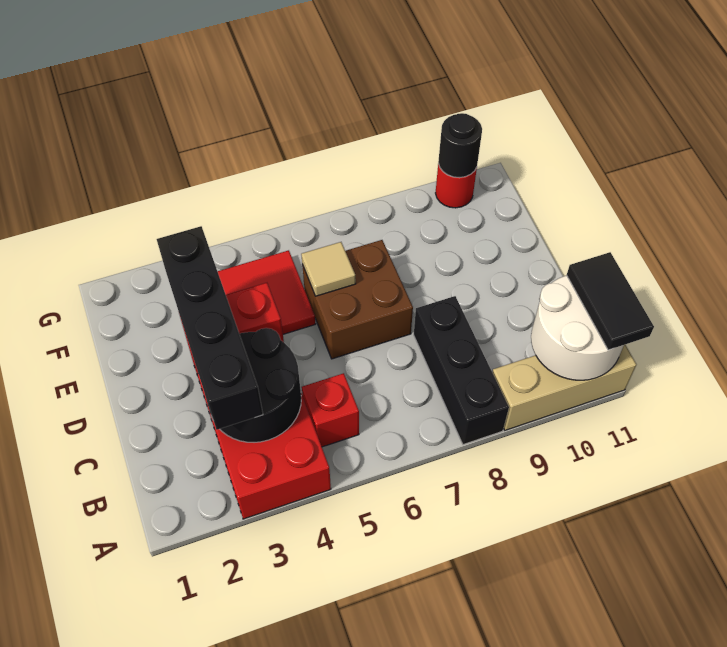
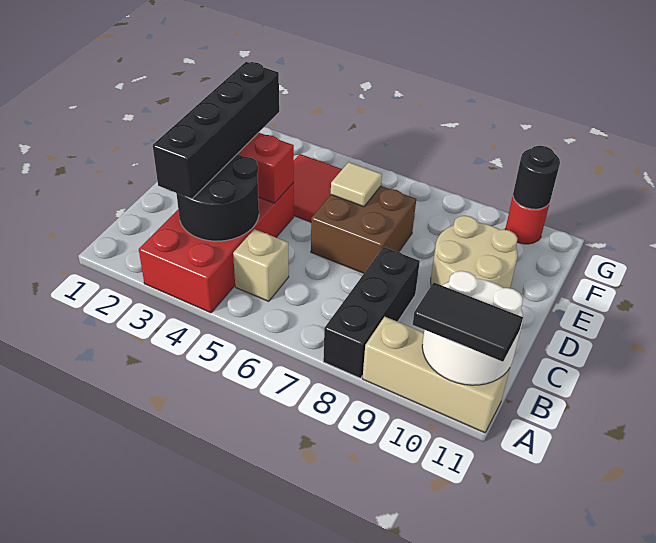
black 1x2 tile [567,252,654,350] -> black 1x2 tile turned to [413,282,523,362]
red 1x1 brick [302,373,359,447] -> tan 1x1 brick [233,229,289,301]
none -> tan 2x2 round brick [431,216,518,288]

